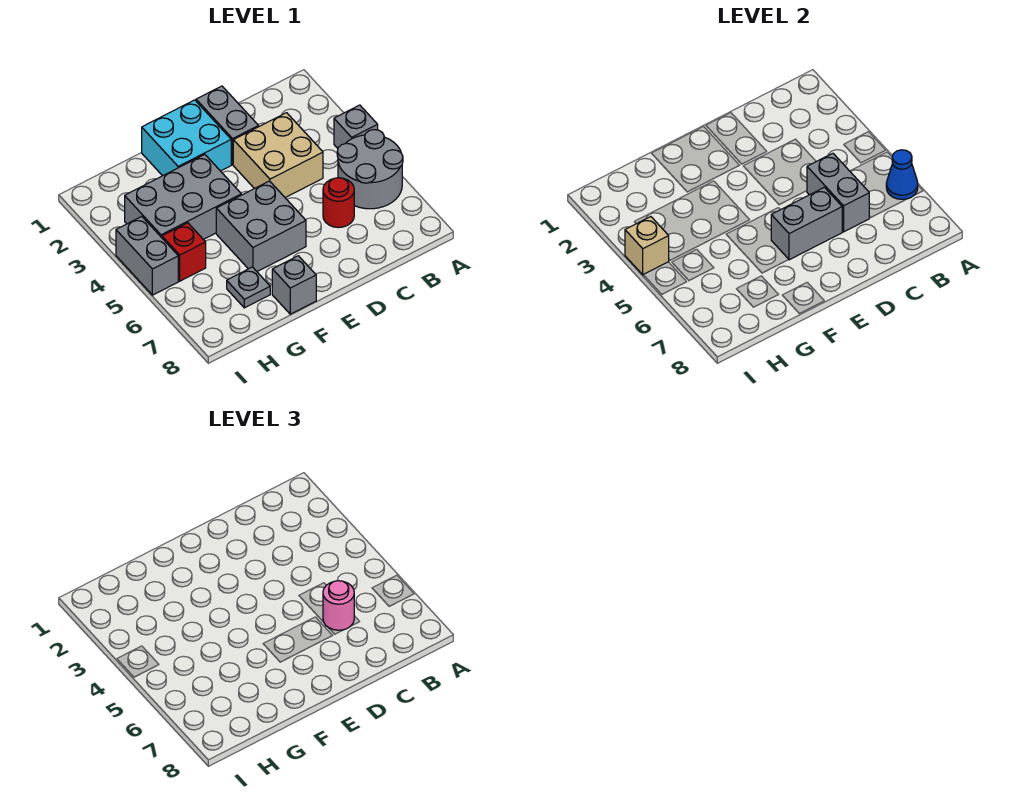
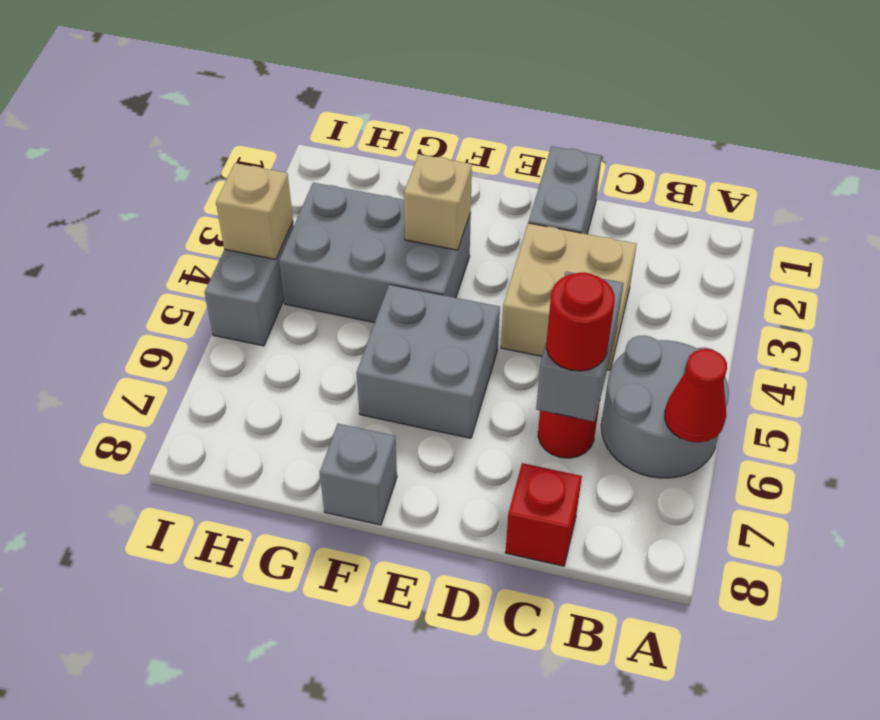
grey 1x1 brick [334,105,378,148] -> none
blue 1x1 cone [886,150,918,199] -> red 1x1 cone [665,349,727,442]
pink 1x1 round brick [323,581,354,630] -> red 1x1 round brick [546,272,615,371]
grey 1x2 brick [771,187,842,260] -> none
cyan 2x2 brick [142,100,231,176] -> none
none -> tan 1x1 brick [404,154,472,250]
grey 1x1 plate [227,267,270,308] -> none
red 1x1 brick [162,223,206,281] -> red 1x1 brick moved to [505,463,582,566]

